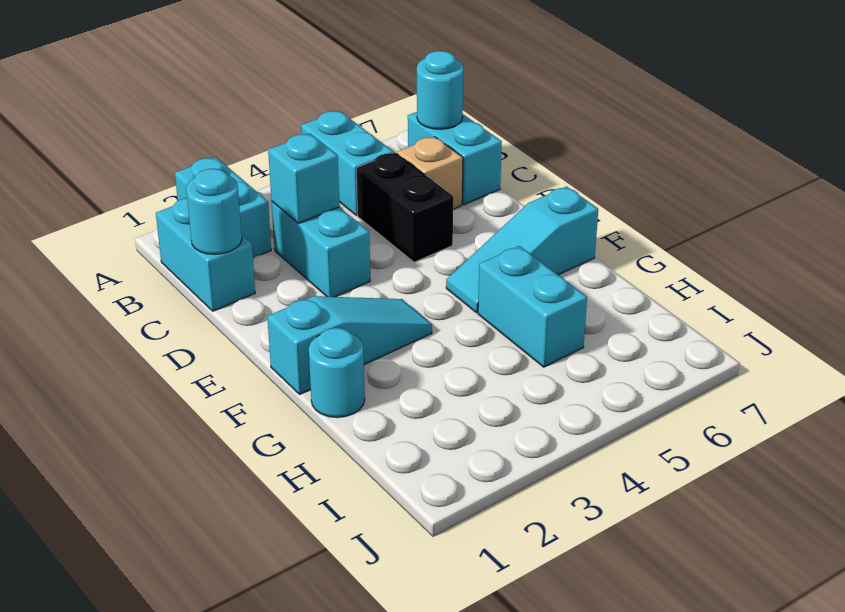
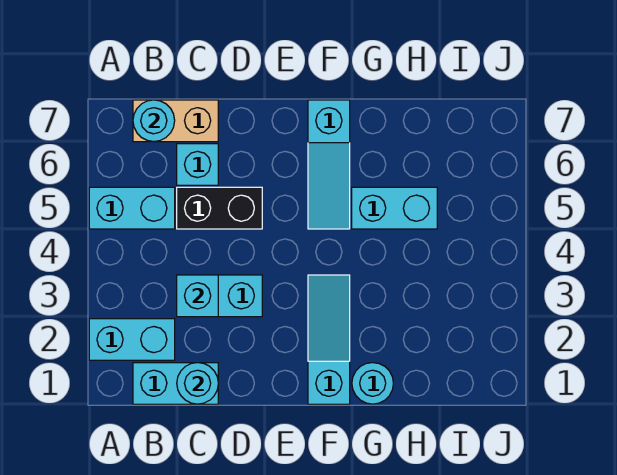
cyan 1x2 brick [408,112,502,205] -> tan 1x2 brick [133,100,218,142]
tan 1x1 brick [397,137,463,210] -> cyan 1x1 brick [177,144,218,185]

